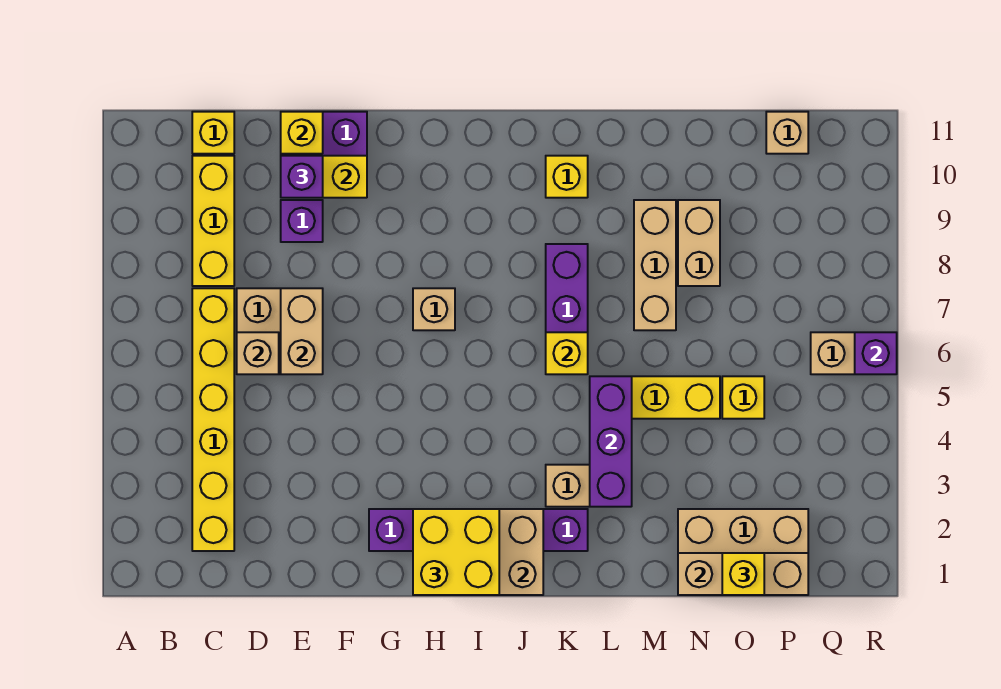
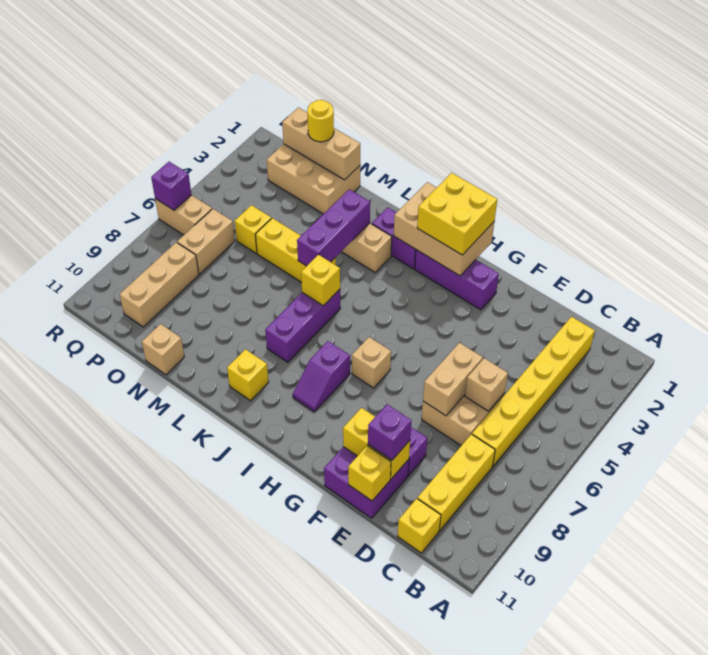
none -> purple 1x2 slope [293,341,350,412]
tan 1x3 brick [634,200,676,330] -> tan 1x3 brick moved to [120,242,199,327]
tan 1x2 brick [678,200,720,286] -> tan 1x2 brick moved to [177,209,235,274]
yellow 1x1 brick [722,553,764,595] -> yellow 1x1 round brick [307,100,334,142]
tan 1x1 brick [766,112,808,154] -> tan 1x1 brick moved to [142,324,184,375]

